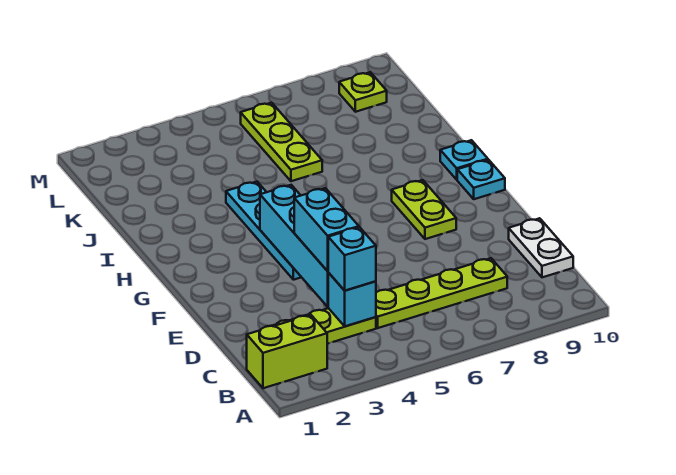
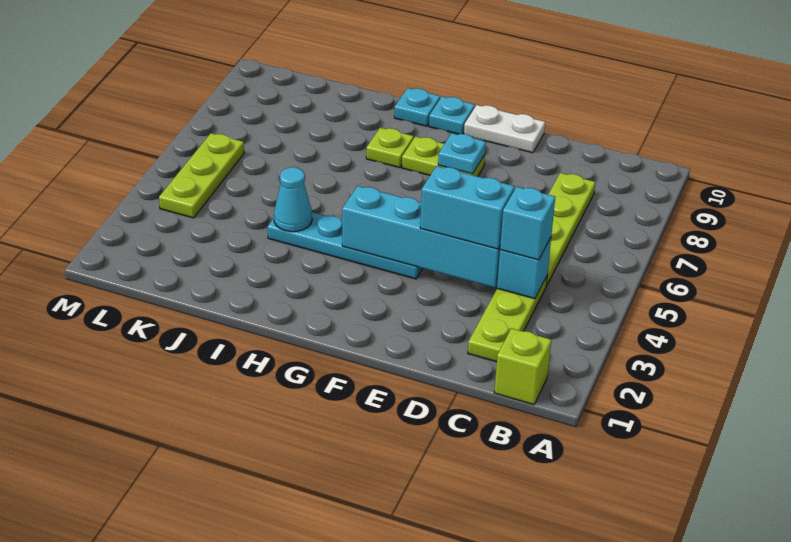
lime 1x2 brick [247,315,327,388] -> lime 1x1 brick [494,328,551,405]
white 1x2 plate [509,218,573,277] -> white 1x2 plate moved to [464,105,545,153]
none -> cyan 1x1 plate [438,133,486,174]
none -> cyan 1x1 cone [274,167,312,232]
lime 1x3 plate [241,103,322,181] -> lime 1x3 plate turned to [159,133,244,218]
lime 1x1 plate [339,72,387,112] -> lime 1x1 plate moved to [366,128,414,168]

